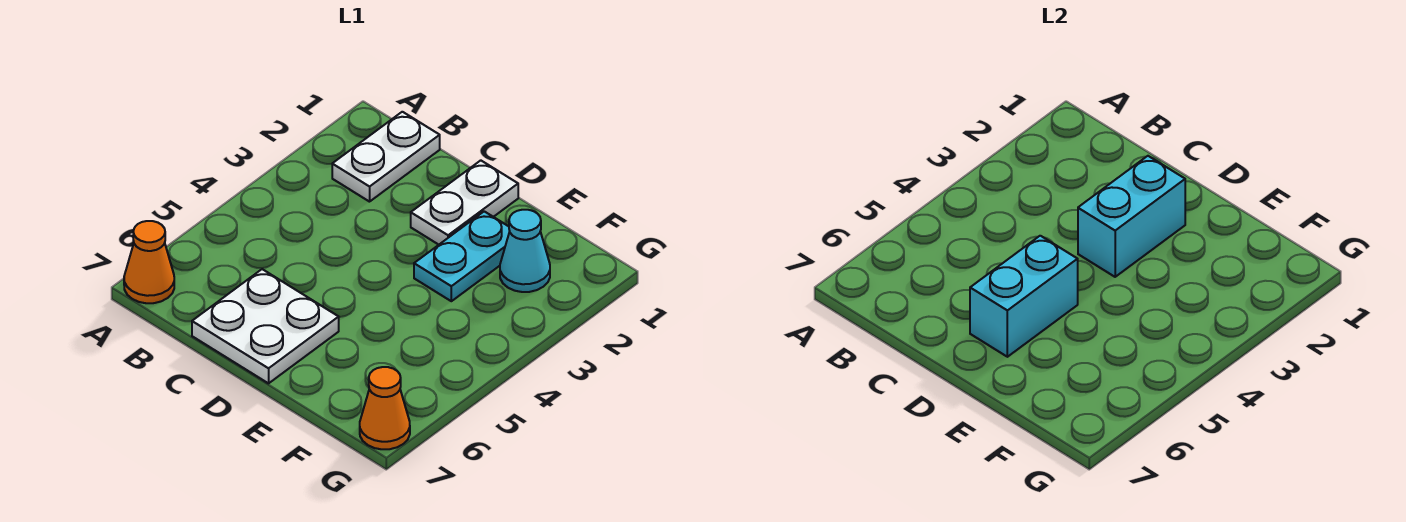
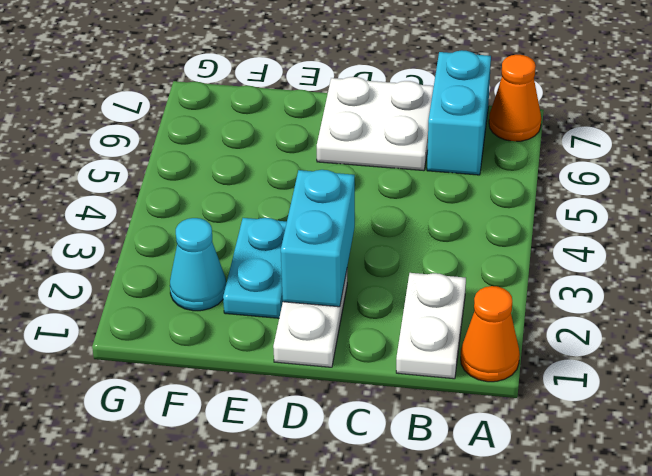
cyan 1x2 brick [970,236,1078,357] -> cyan 1x2 brick moved to [427,50,491,175]
orange 1x1 cone [360,367,410,449] -> orange 1x1 cone moved to [461,286,520,382]

